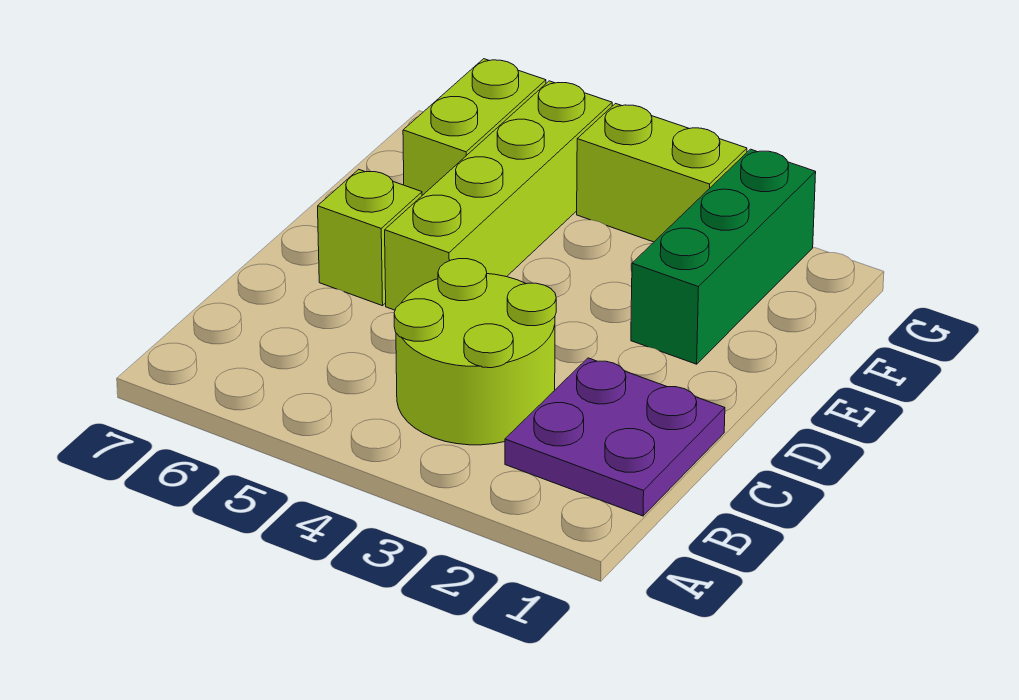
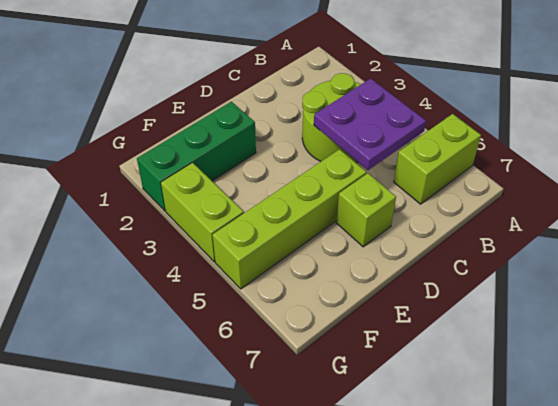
purple 2x2 plate [505,358,725,516] -> purple 2x2 plate moved to [314,78,426,170]
lime 1x2 brick [403,59,546,195] -> lime 1x2 brick moved to [394,114,481,204]

